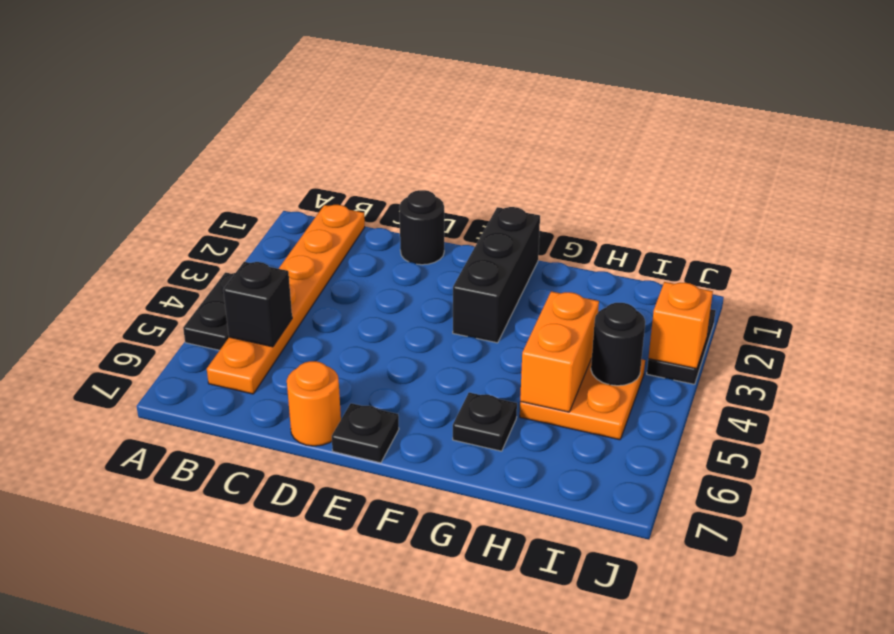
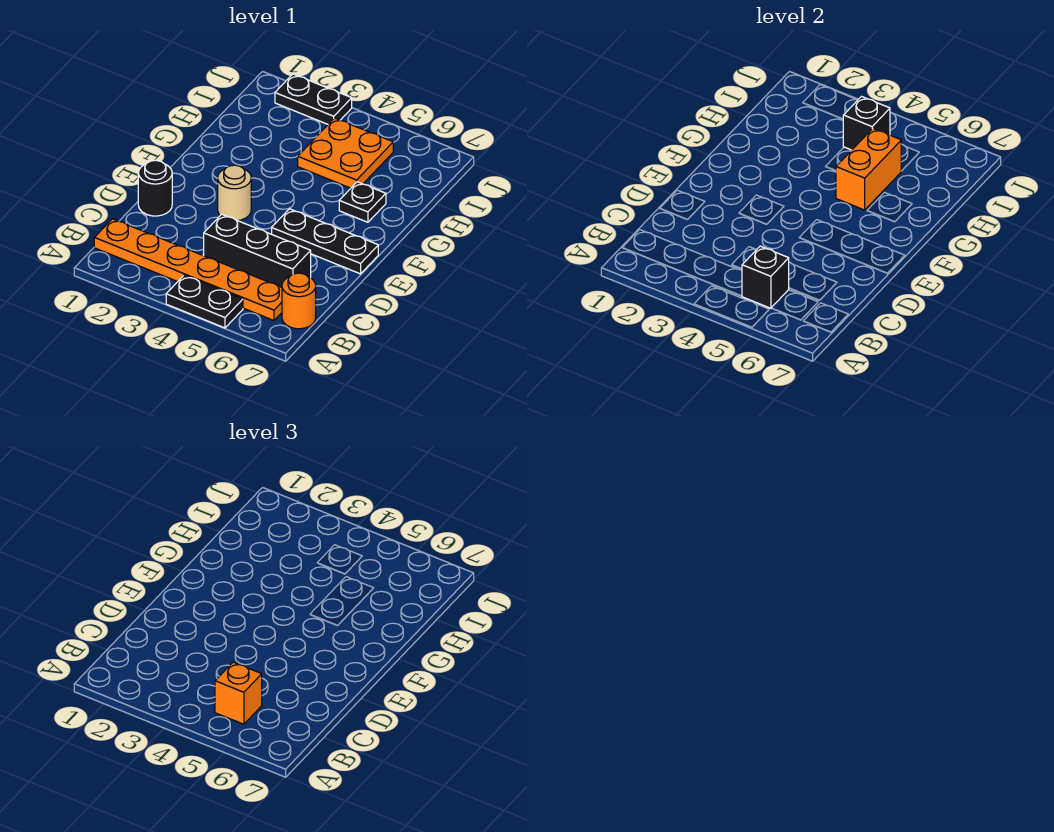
orange 1x1 round brick [287,361,341,446] -> orange 1x1 round brick moved to [282,273,316,329]
none -> tan 1x1 round brick [218,165,251,221]
black 1x1 plate [332,403,399,463] -> black 1x3 plate [272,209,378,274]
black 1x3 brick [453,207,540,343] -> black 1x3 brick moved to [204,214,311,287]
orange 1x2 brick [520,291,599,412] -> orange 1x2 brick turned to [836,129,901,210]
black 1x1 round brick [591,303,645,386] -> black 1x1 brick [843,97,890,150]
orange 1x1 brick [648,282,713,369] -> orange 1x1 brick moved to [215,662,262,724]

